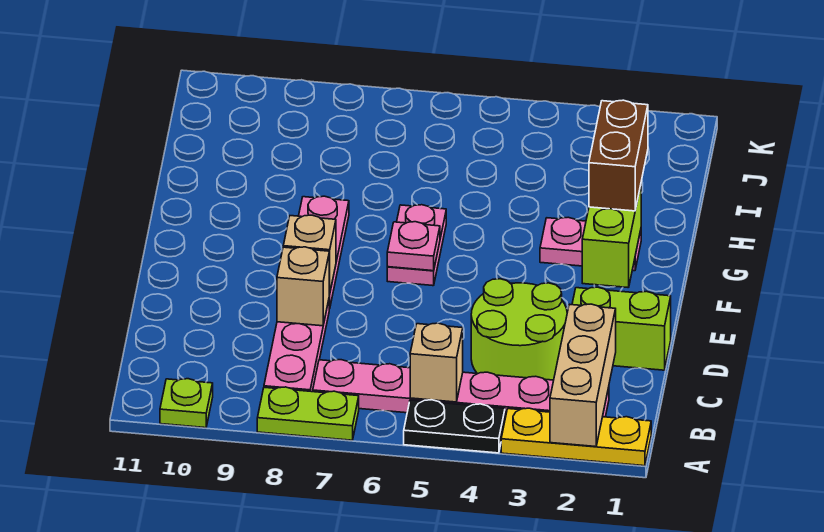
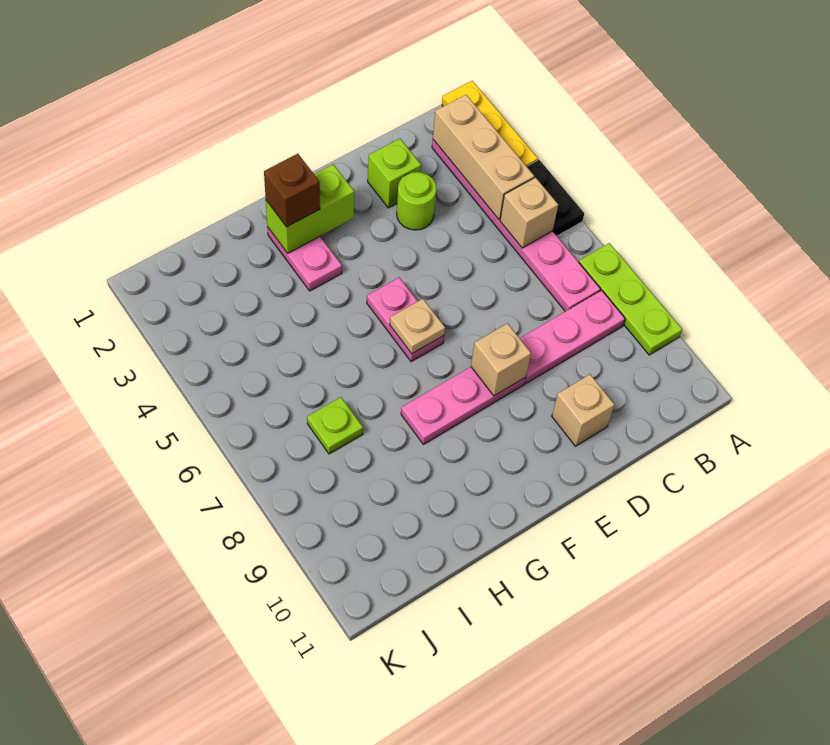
tan 1x3 brick [550,304,616,447] -> tan 1x3 brick turned to [433,95,534,219]
lime 1x2 plate [257,387,359,440] -> lime 1x3 plate [579,243,682,355]
lime 1x1 plate [160,379,213,428] -> lime 1x1 plate moved to [307,397,363,454]
lime 2x2 round brick [471,279,567,380] -> lime 1x1 round brick [397,172,436,230]
lime 1x2 brick [572,287,671,370] -> lime 1x1 brick [368,139,421,208]
tan 1x1 brick [277,247,330,326] -> tan 1x1 brick moved to [552,374,614,446]
pink 1x2 plate [387,205,446,286] -> pink 1x2 plate turned to [367,278,444,362]
pink 1x1 plate [387,222,440,271] -> tan 1x1 plate [390,299,445,354]
brown 1x2 brick [589,100,648,211] -> brown 1x1 brick [264,154,320,227]

